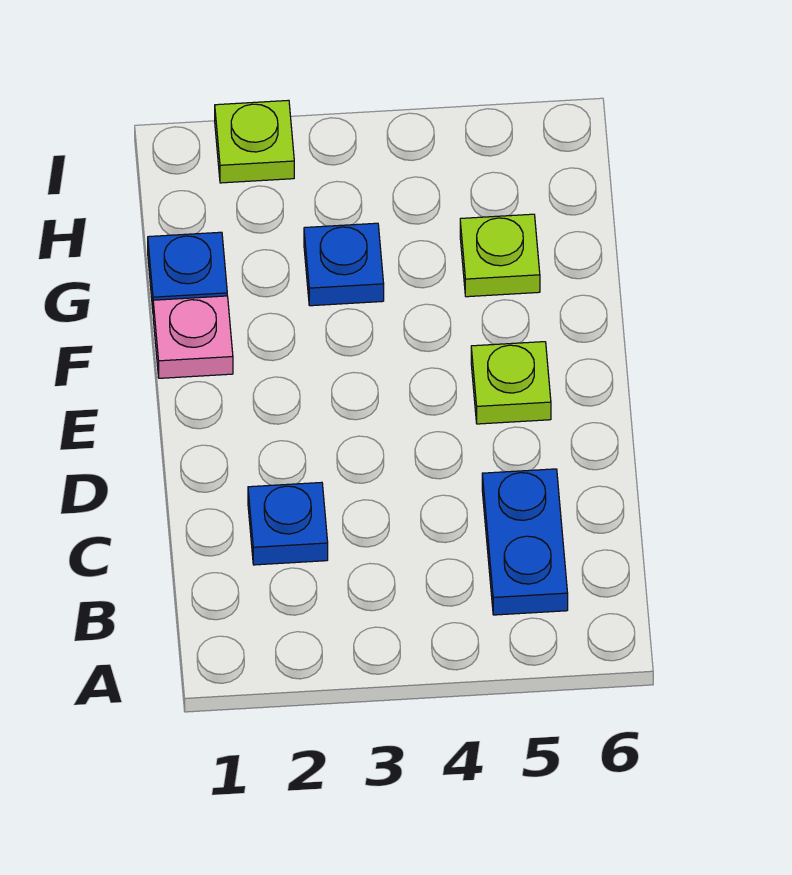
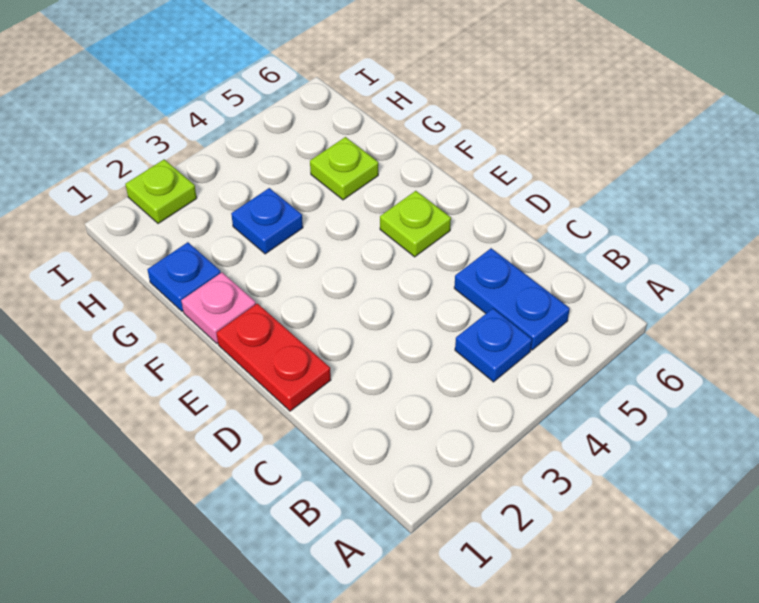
blue 1x1 plate [248,482,328,565] -> blue 1x1 plate moved to [455,308,532,382]
none -> red 1x2 plate [216,303,331,411]

